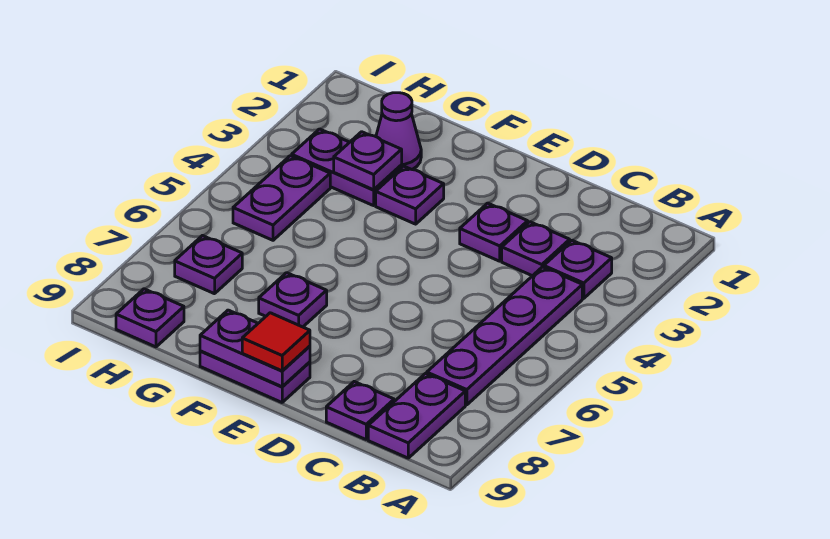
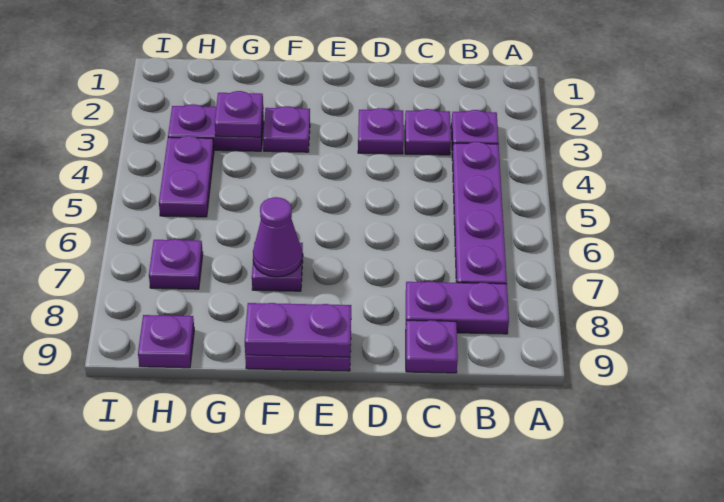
purple 1x2 plate [368,374,465,458] -> purple 1x2 plate turned to [406,282,509,334]
red 1x1 tile [242,313,310,371] -> none
purple 1x1 cone [376,93,421,169] -> purple 1x1 cone moved to [253,197,302,277]

